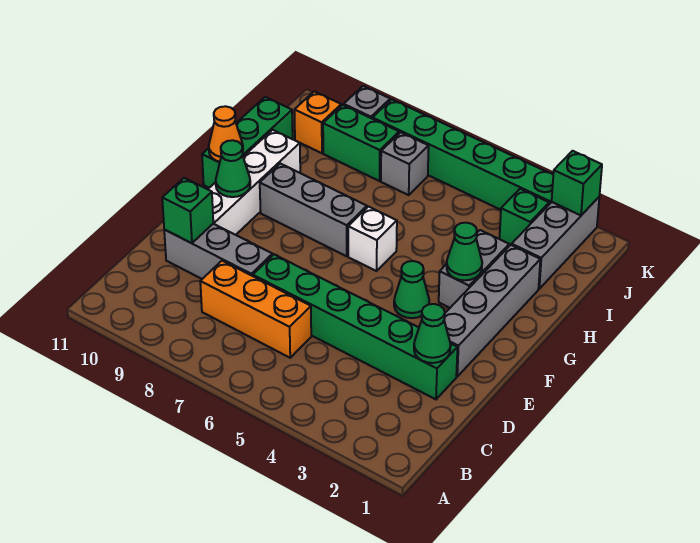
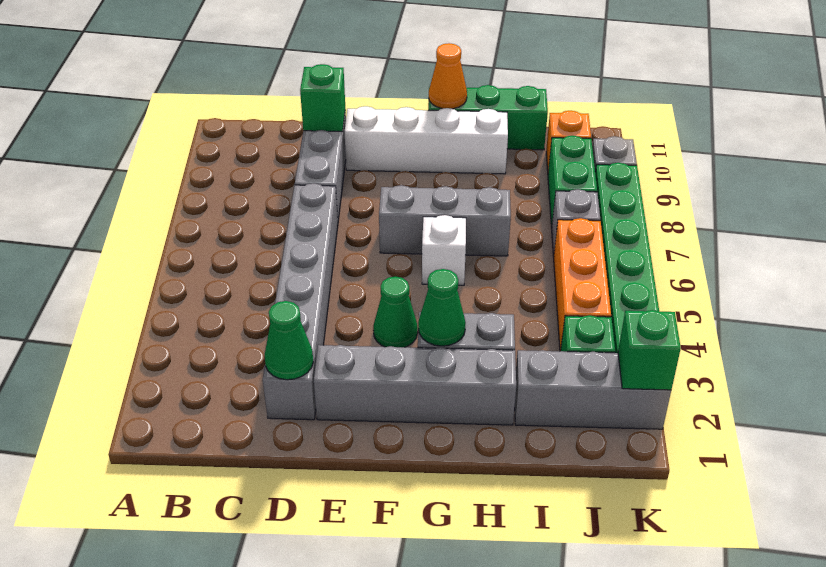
orange 1x3 brick [200,261,311,358] -> orange 1x3 brick moved to [554,218,611,351]
green 1x6 brick [253,254,457,399] -> grey 1x6 brick [263,183,338,420]
green 1x1 cone [216,140,250,197] -> none
grey 1x3 brick [260,164,367,256] -> grey 1x3 brick turned to [379,185,511,256]

